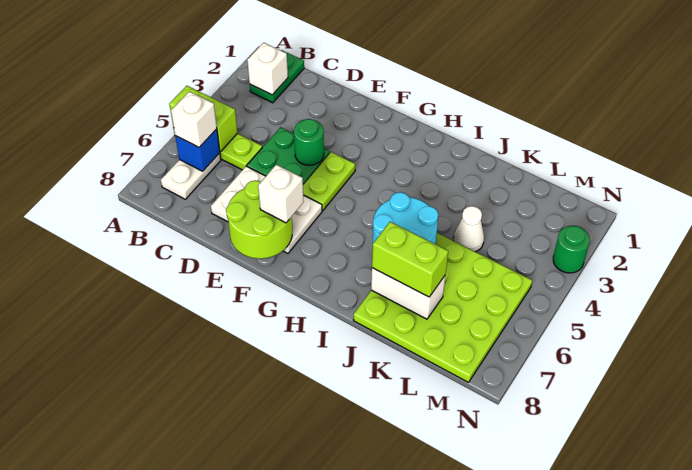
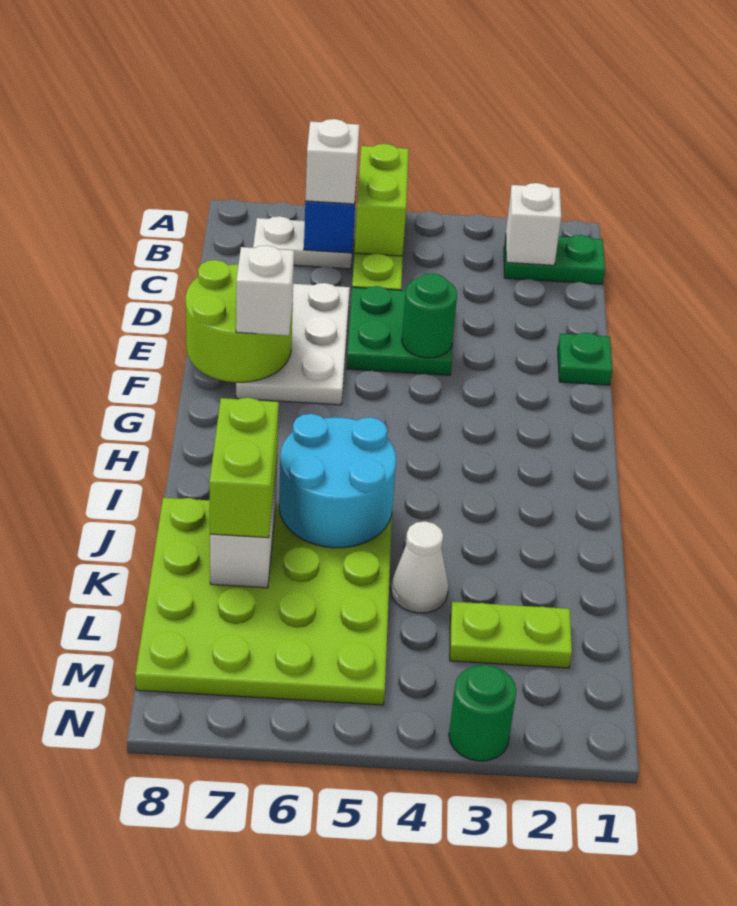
none -> green 1x1 plate [558,333,612,385]
lime 1x2 plate [303,152,355,211] -> lime 1x2 plate moved to [450,602,572,668]

